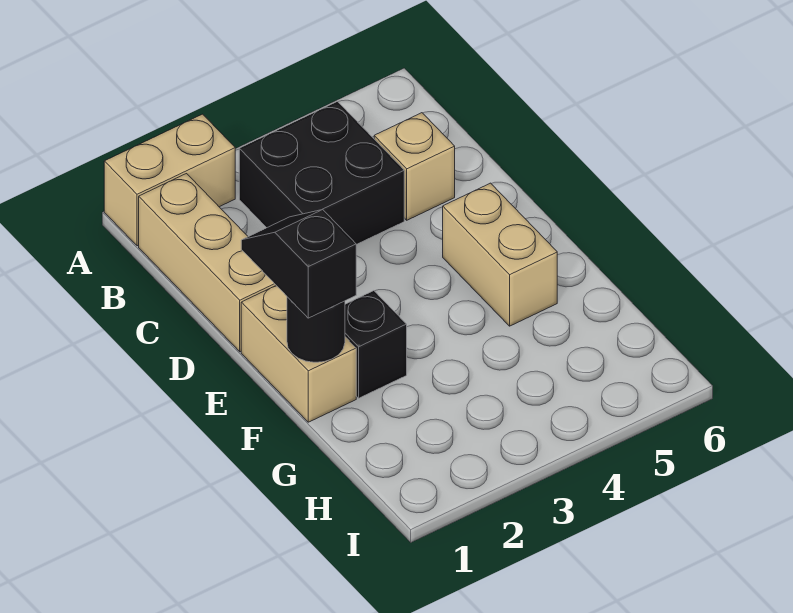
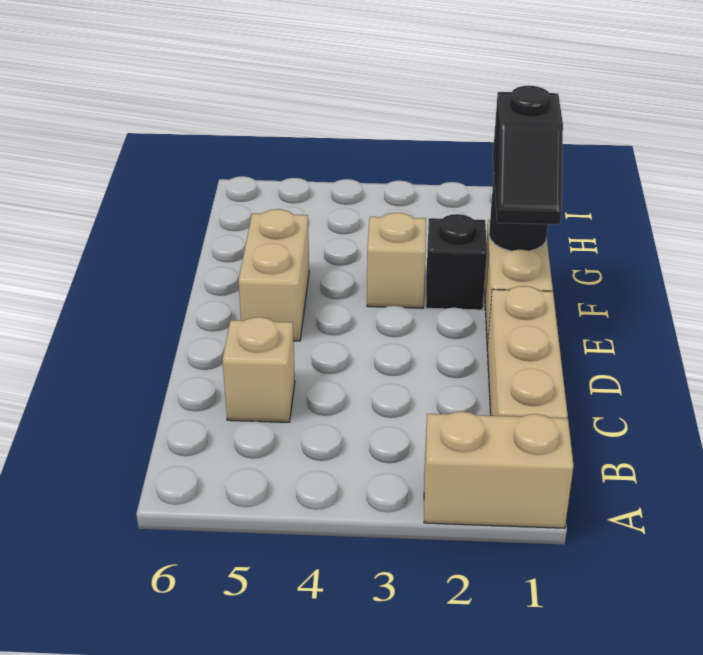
black 2x2 brick [239,101,404,245] -> none
none -> tan 1x1 brick [367,213,426,308]

